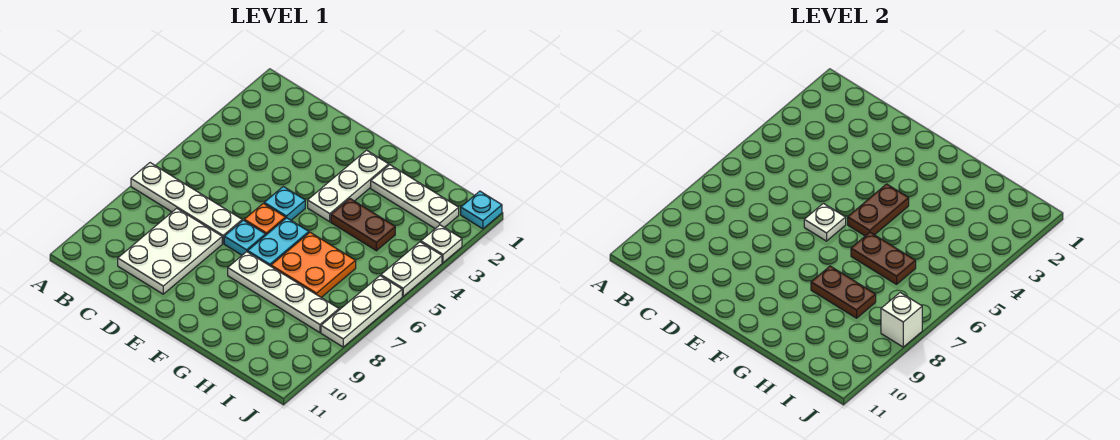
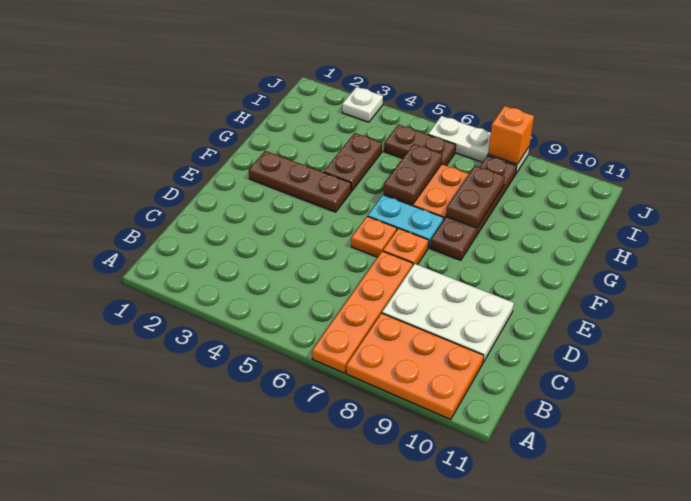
white 1x4 plate [131,163,242,243] -> orange 1x4 plate [312,251,413,373]
none -> orange 2x3 plate [346,313,484,419]
cyan 1x1 plate [264,187,305,220] -> none
white 1x1 plate [804,203,846,241] -> none
cyan 1x1 plate [224,220,266,255] -> orange 1x1 plate [383,228,429,265]
white 1x3 plate [308,150,389,222] -> brown 1x3 plate [249,151,351,212]
brown 1x2 plate [848,184,909,236] -> brown 1x2 plate moved to [384,124,456,166]
white 1x4 plate [228,252,339,333] -> brown 1x4 plate [430,156,517,260]
white 1x3 plate [371,165,459,229] -> none
cyan 1x1 plate [461,191,502,229] -> none
white 1x2 plate [381,242,442,296] -> none
white 1x1 brick [881,293,922,347] -> orange 1x1 brick [488,106,534,164]

